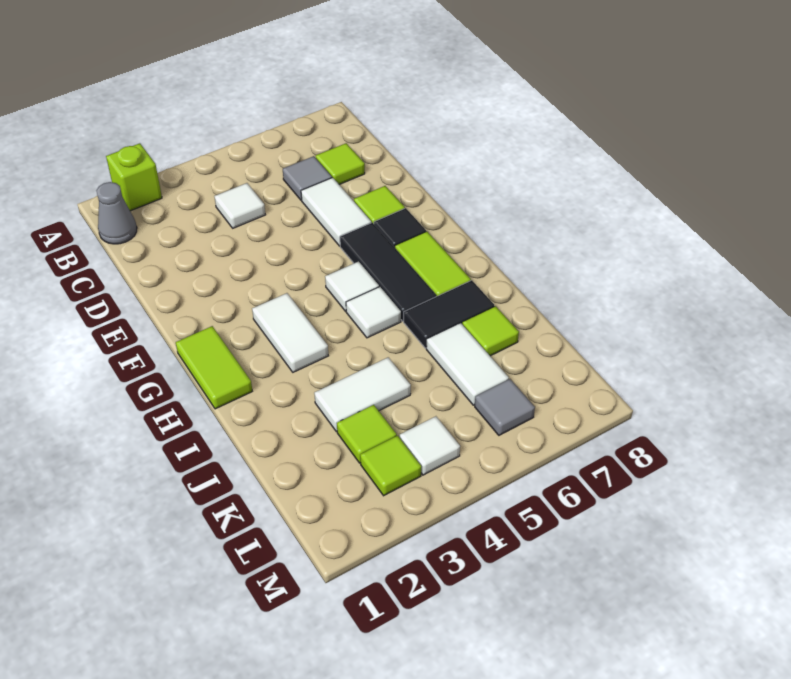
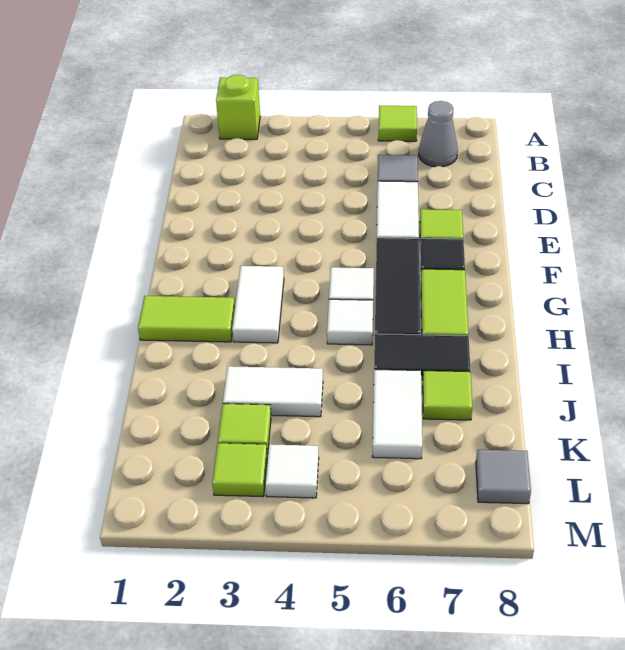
grey 1x1 cone [96,182,137,244] -> grey 1x1 cone moved to [419,101,458,167]
white 1x1 tile [214,183,265,228] -> none
lime 1x1 tile [316,143,365,184] -> lime 1x1 tile moved to [378,106,417,141]
lime 1x2 tile [176,326,252,409] -> lime 1x2 tile turned to [138,296,235,342]
grey 1x1 tile [475,379,535,435] -> grey 1x1 tile moved to [476,450,531,504]

